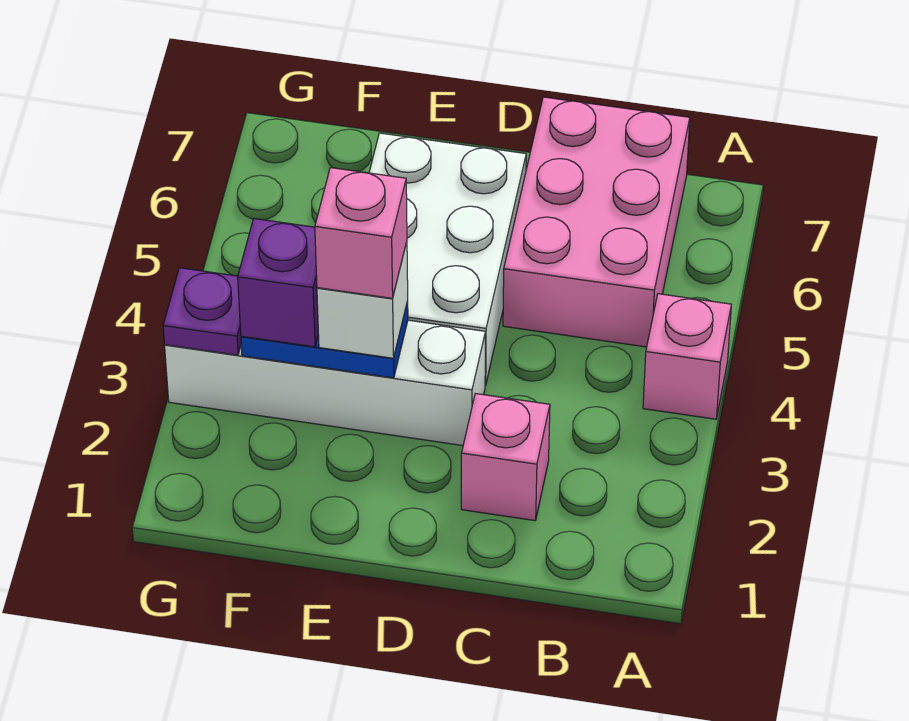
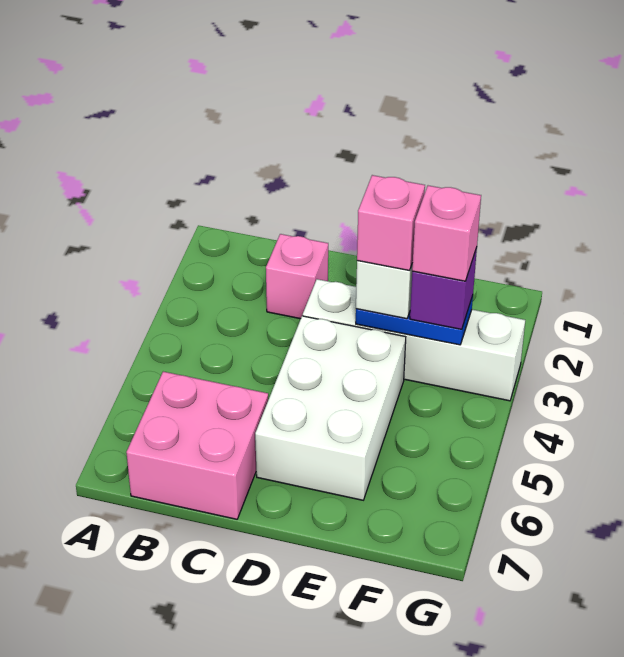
pink 1x1 brick [643,294,731,419] -> pink 1x1 brick moved to [412,186,481,281]
pink 2x3 brick [503,97,690,347] -> pink 2x2 brick [126,372,268,519]
purple 1x1 plate [163,268,241,355] -> none

